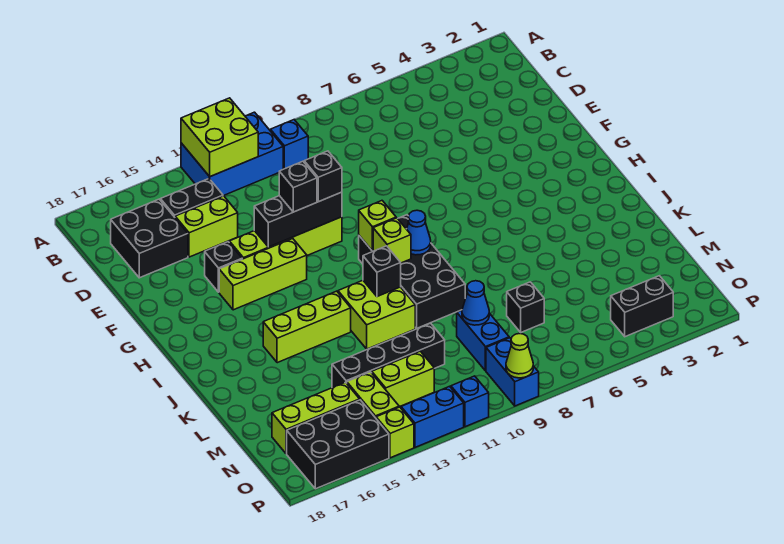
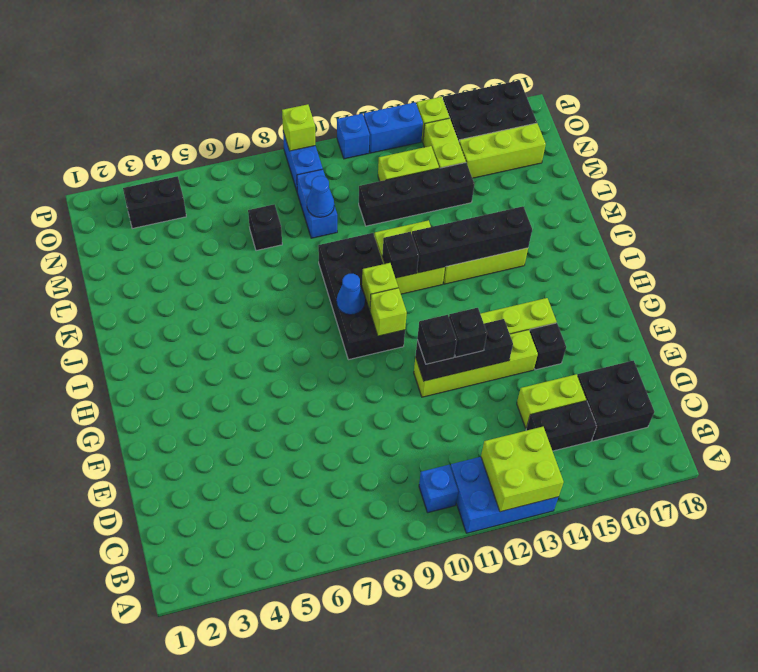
none -> black 1x4 brick [412,206,532,273]
lime 1x1 cone [506,334,533,378] -> lime 1x1 brick [282,104,315,151]

